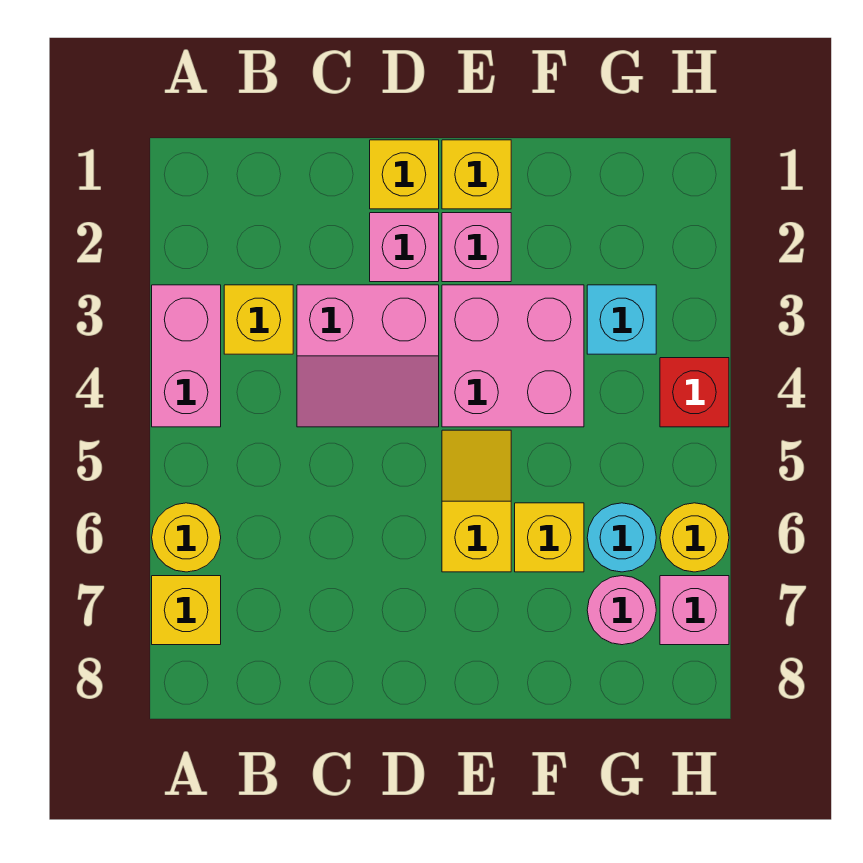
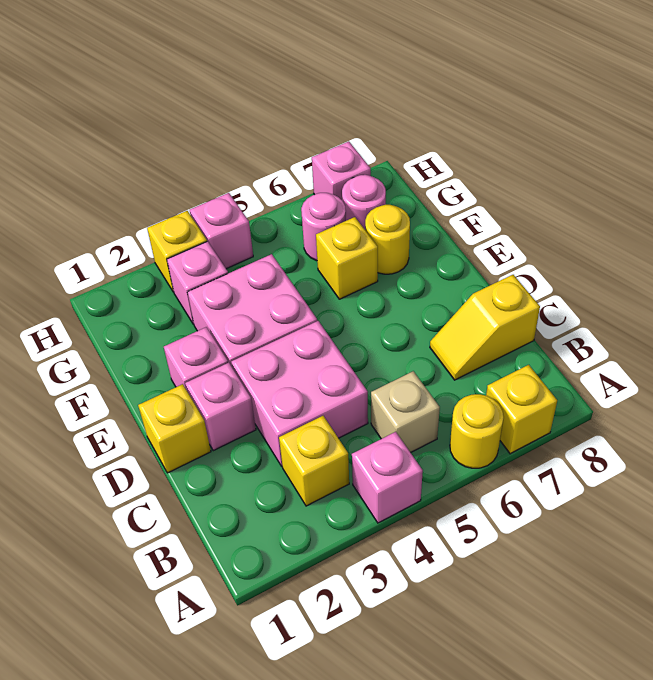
pink 1x2 brick [152,285,221,427] -> pink 1x1 brick [352,432,423,523]
none -> tan 1x1 brick [371,371,440,453]
pink 2x2 slope [297,285,439,427] -> pink 2x2 brick [231,321,368,466]
yellow 1x1 brick [442,140,511,209] -> yellow 1x1 brick moved to [147,211,207,292]
yellow 1x2 slope [442,430,511,572] -> yellow 1x2 slope moved to [430,275,540,380]
cyan 1x1 brick [587,285,656,354] -> pink 1x1 brick [167,241,228,324]
cyan 1x1 round brick [587,503,656,572] -> pink 1x1 round brick [301,193,346,261]
red 1x1 brick [660,358,729,427] -> pink 1x1 brick [190,193,253,269]
yellow 1x1 round brick [660,503,729,572] -> yellow 1x1 round brick moved to [365,205,410,274]

